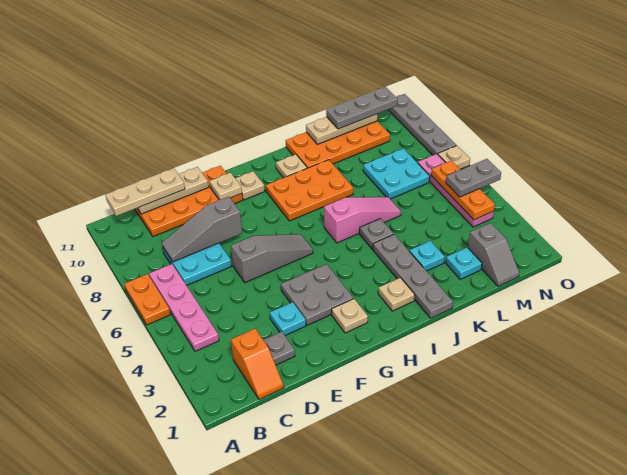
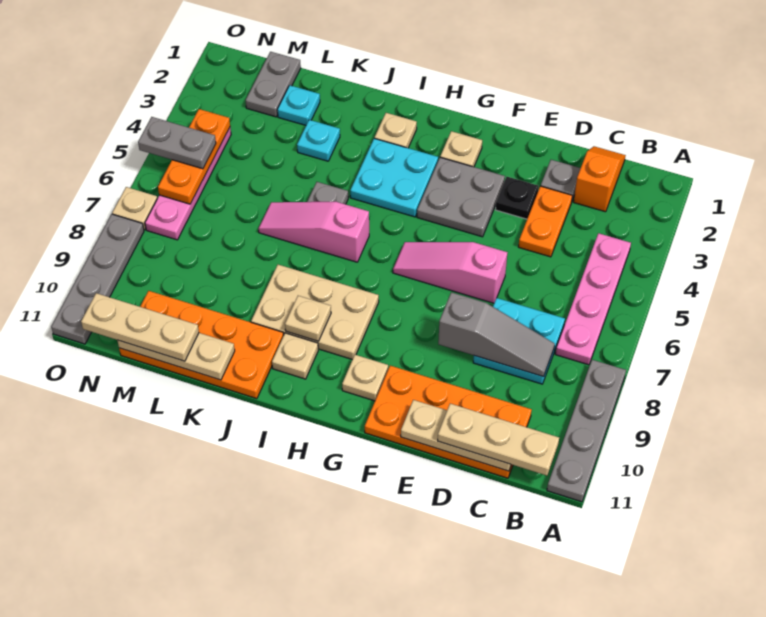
orange 1x2 plate [124,274,170,325] -> orange 1x2 plate moved to [519,186,572,257]
cyan 1x1 plate [270,302,306,336] -> black 1x1 plate [495,177,538,219]
grey 1x3 slope [231,234,313,283] -> pink 1x3 slope [393,242,508,303]
tan 1x1 plate [209,172,242,200] -> tan 1x1 plate moved to [285,296,331,341]
orange 2x3 plate [266,160,353,221] -> tan 2x3 plate [251,265,379,359]
grey 1x4 plate [373,235,453,318] -> grey 1x4 plate moved to [547,360,626,502]
cyan 2x2 plate [363,148,430,199] -> cyan 2x2 plate moved to [350,138,438,217]
grey 1x3 plate [326,87,398,129] -> tan 1x3 plate [81,293,199,361]
grey 1x2 slope [468,223,519,286] -> grey 1x2 plate [246,52,301,117]

